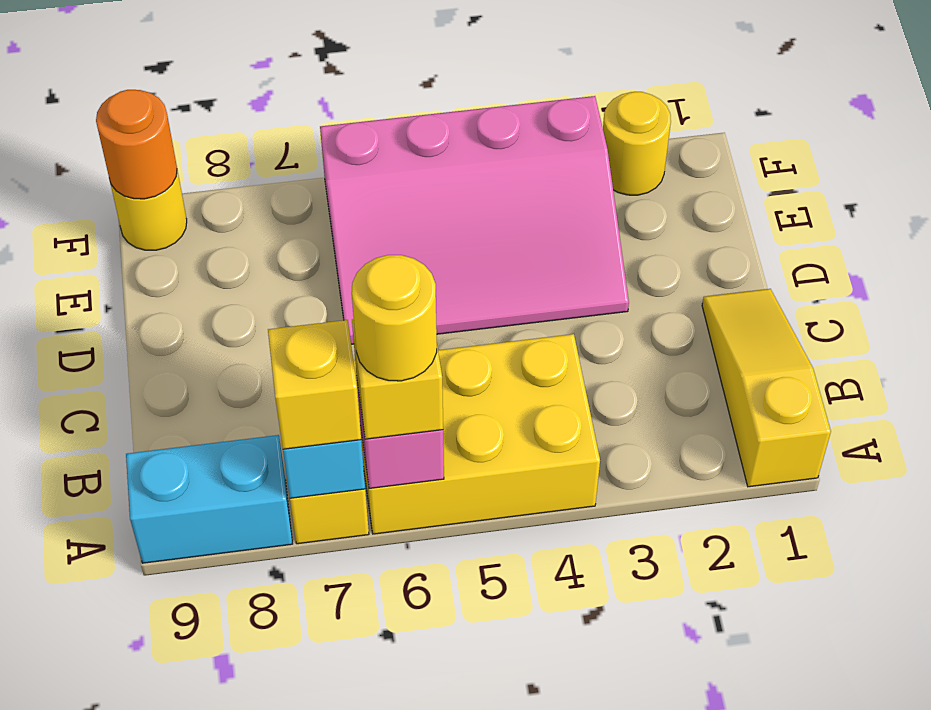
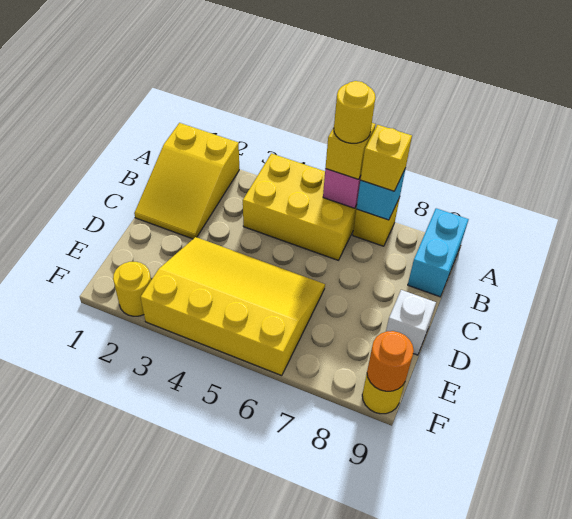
yellow 1x3 slope [702,289,831,487] -> yellow 2x3 slope [134,123,239,239]
cyan 1x2 brick [126,435,293,563] -> cyan 1x2 brick turned to [408,208,469,297]
pink 3x4 slope [320,96,629,344] -> yellow 3x4 slope [140,237,325,376]
none -> white 1x1 brick [386,290,436,355]

